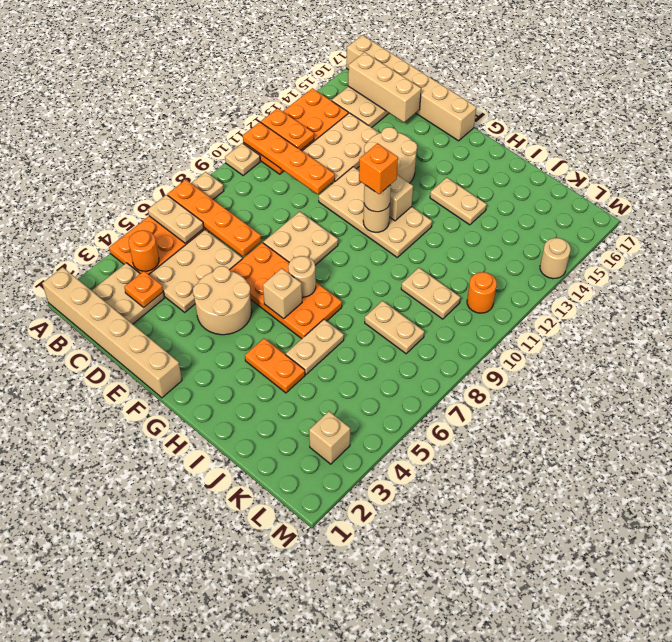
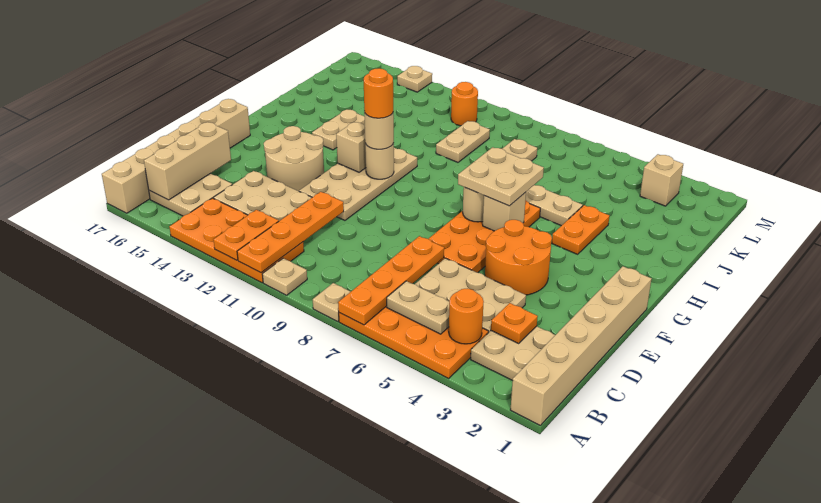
tan 1x2 plate [148,195,204,243] -> tan 1x2 plate turned to [387,281,449,334]
tan 2x2 round brick [193,266,252,335] -> orange 2x2 round brick [485,220,552,295]
tan 2x2 plate [263,211,338,265] -> tan 2x2 plate moved to [458,147,544,206]
orange 1x1 brick [359,143,398,194] -> orange 1x1 round brick [364,68,393,118]
tan 1x1 round brick [540,238,571,279] -> tan 1x1 plate [397,66,432,92]

